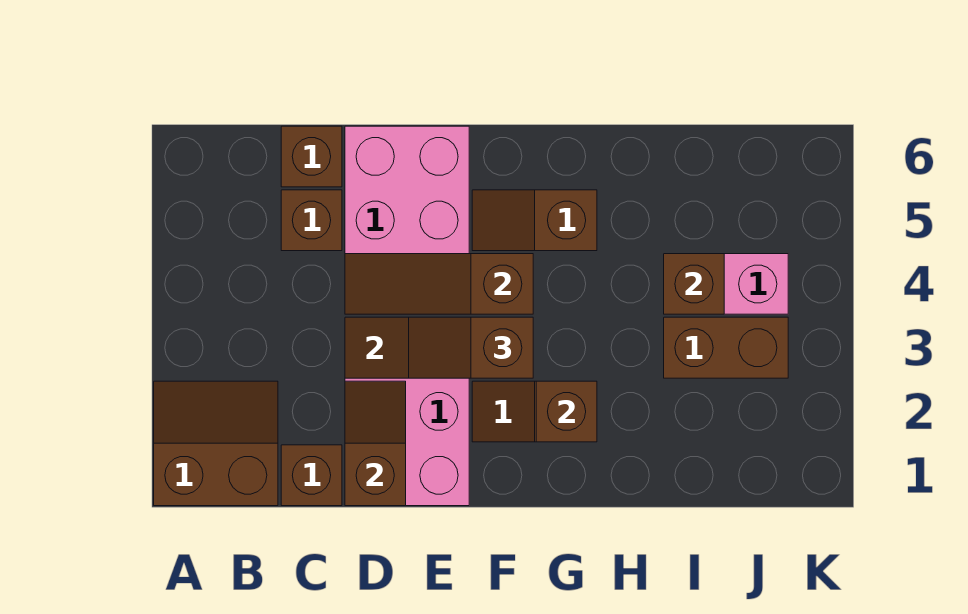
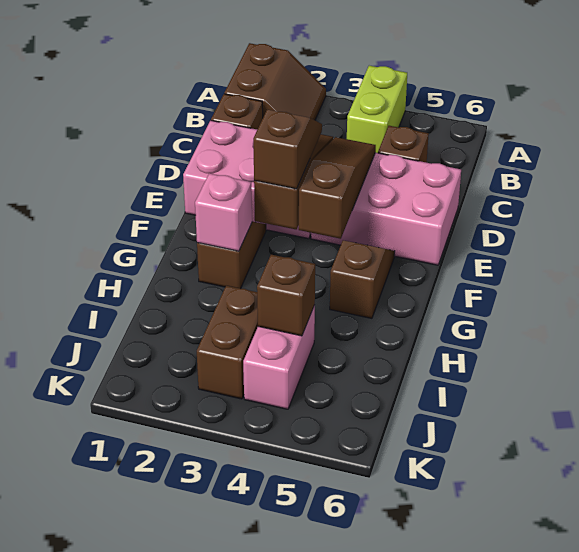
none -> lime 1x2 brick [347,66,407,153]
brown 1x1 brick [281,126,342,187] -> none
brown 1x2 slope [345,381,406,506] -> none
brown 1x1 brick [536,381,597,442] -> pink 1x1 brick [195,173,252,251]

